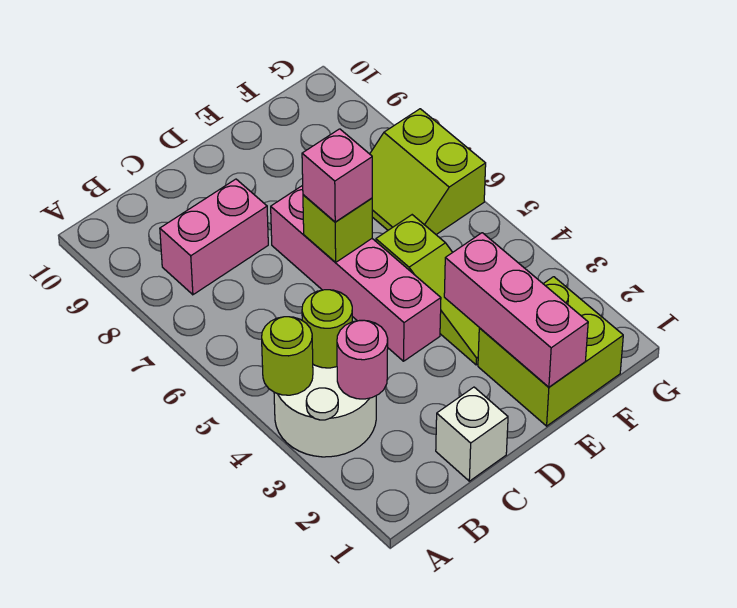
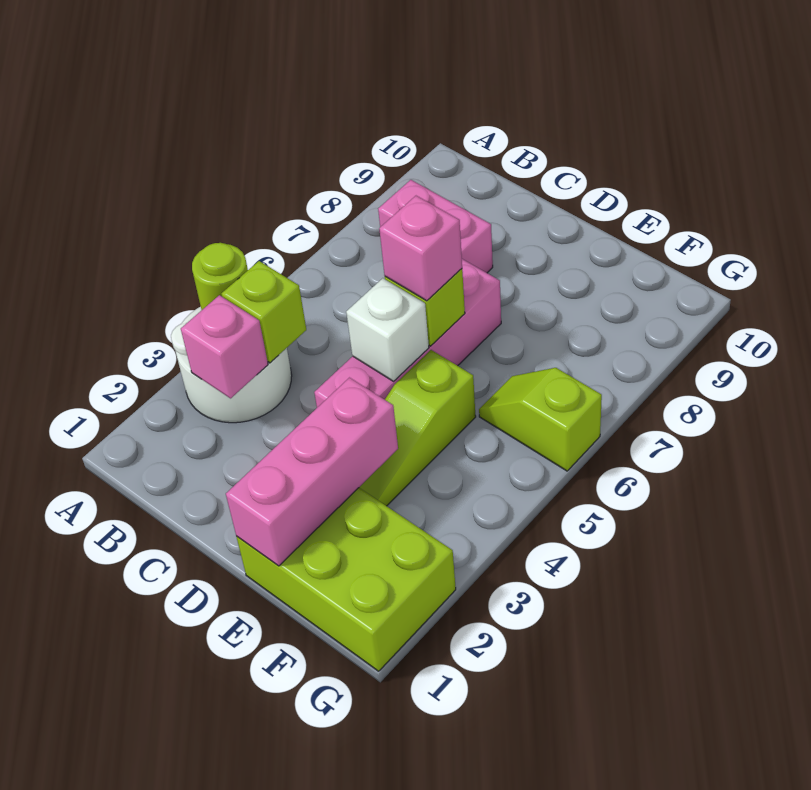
pink 1x1 round brick [337,320,388,399] -> pink 1x1 brick [181,295,268,398]
lime 1x1 round brick [302,290,352,368] -> lime 1x1 brick [222,261,306,363]
white 1x1 brick [436,387,508,481] -> white 1x1 brick moved to [346,278,429,381]
lime 2x2 brick [478,277,623,426] -> lime 2x3 brick [236,488,456,671]
lime 2x2 slope [370,109,486,234] -> lime 1x2 slope [479,368,602,471]

